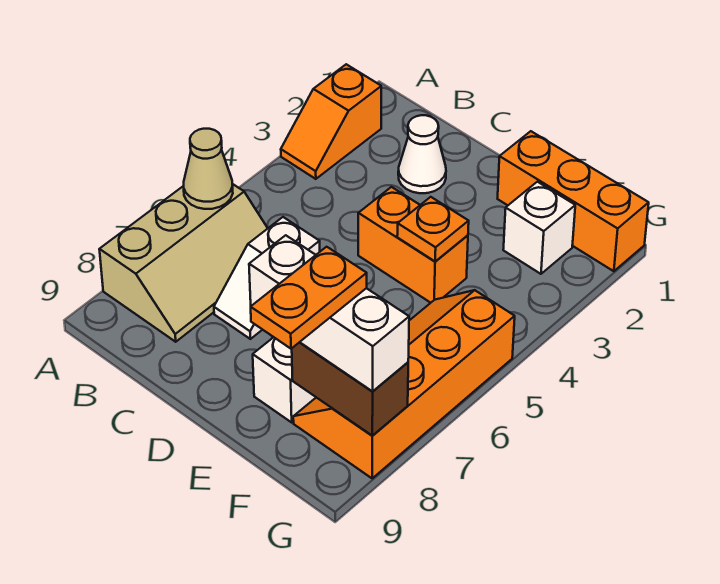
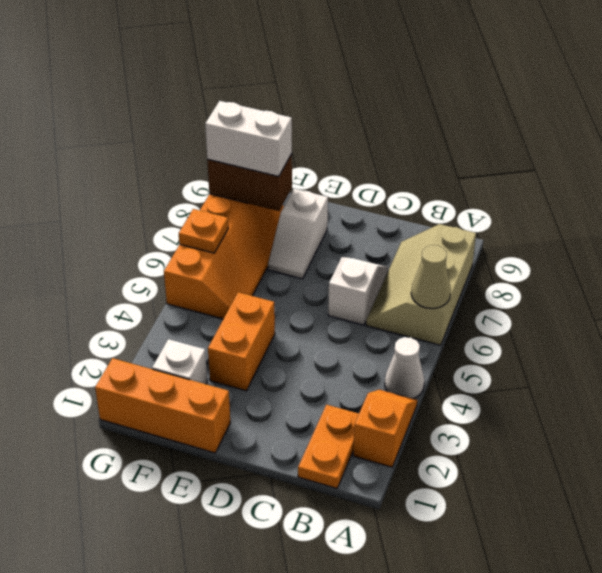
white 1x1 cone [398,115,446,193] -> white 1x1 cone moved to [385,337,424,399]
orange 1x2 brick [358,187,468,303] -> orange 1x2 brick turned to [208,292,275,391]
orange 1x1 plate [397,197,469,261] -> orange 1x1 plate moved to [179,209,228,253]
white 1x3 brick [249,235,409,391] -> white 1x2 brick [205,101,292,177]
orange 1x2 plate [251,247,367,349] -> orange 1x2 plate moved to [298,405,359,488]

